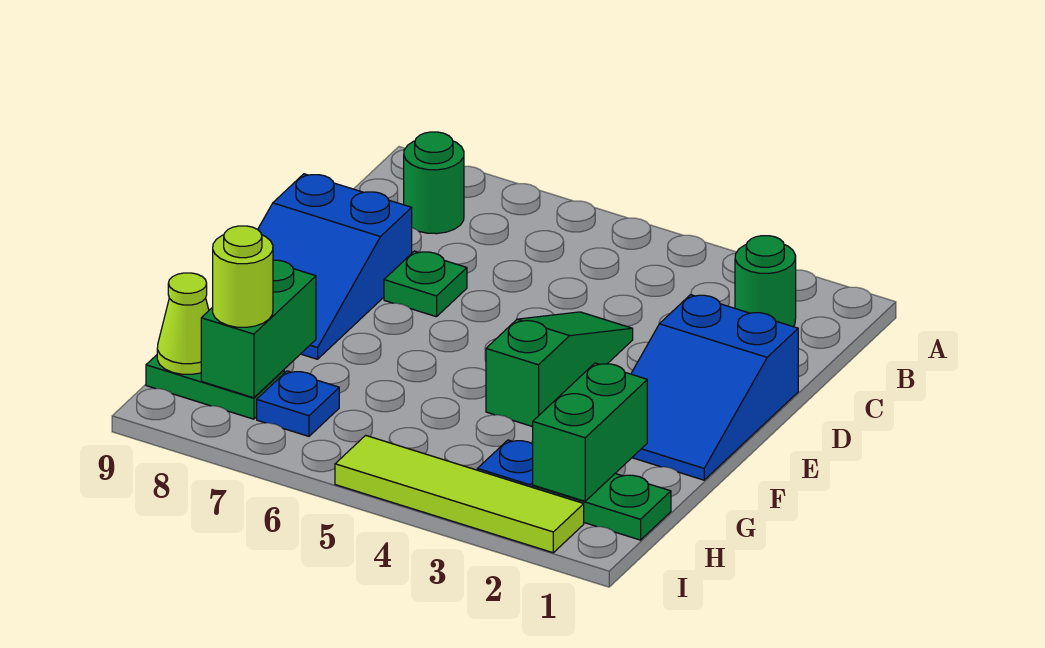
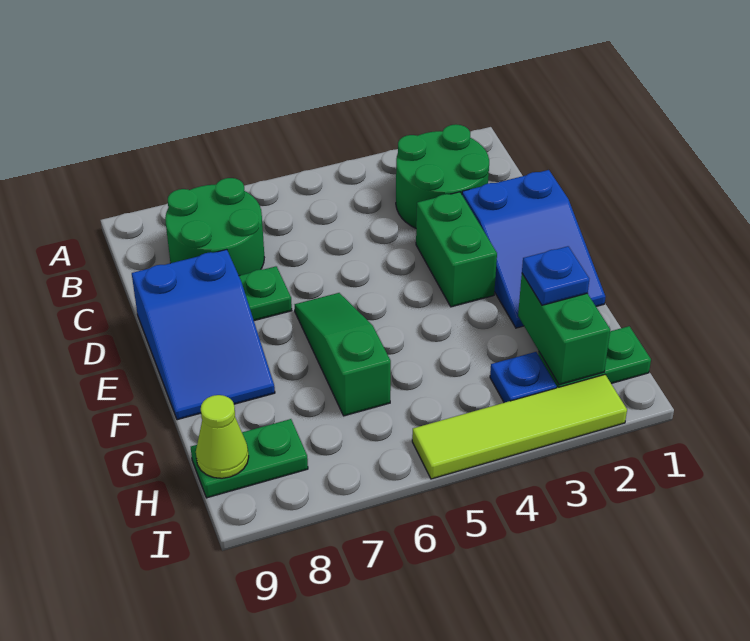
green 1x1 round brick [735,236,796,326] -> green 2x2 round brick [396,124,489,228]
green 1x1 round brick [404,132,464,234] -> green 2x2 round brick [165,178,264,276]
green 1x3 slope [486,312,633,427] -> green 1x3 slope moved to [295,293,391,416]
green 1x2 brick [201,260,316,398] -> green 1x2 brick moved to [416,192,497,307]
blue 1x1 plate [257,371,339,436] -> blue 1x1 plate moved to [522,246,589,305]
lime 1x1 round brick [213,226,273,327] -> none

